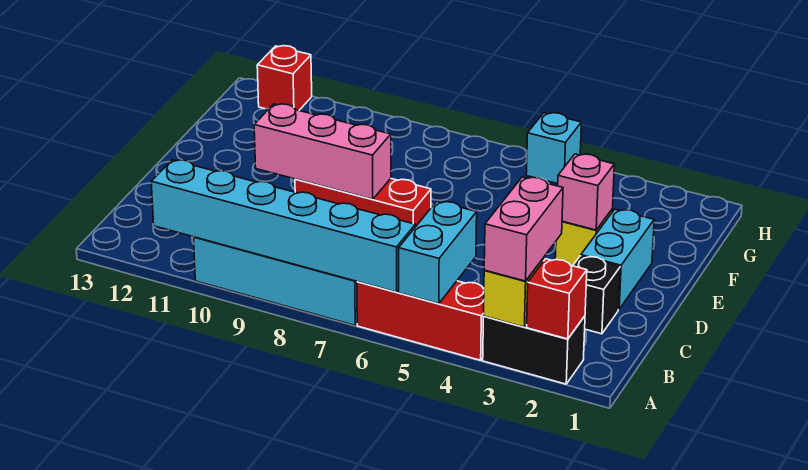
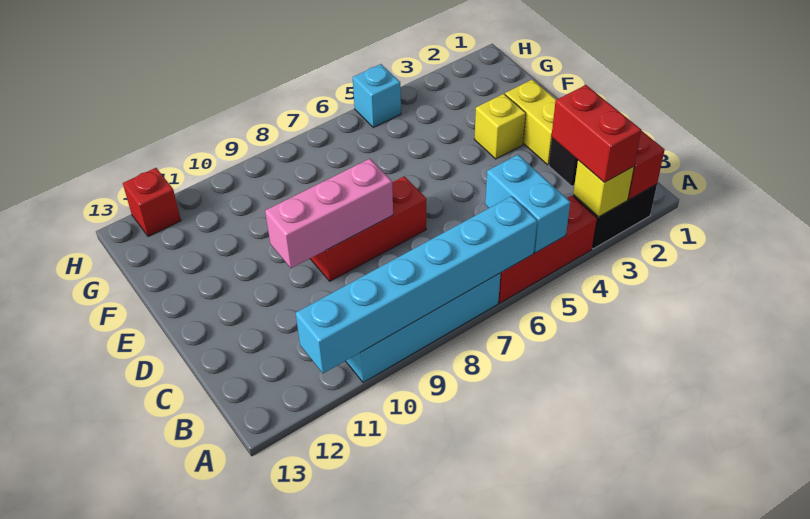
pink 1x2 brick [484,177,563,281] -> red 1x2 brick [551,85,641,182]
cyan 1x2 brick [581,209,654,309] -> yellow 1x2 brick [505,80,556,165]
pink 1x1 brick [558,154,614,230] -> none

